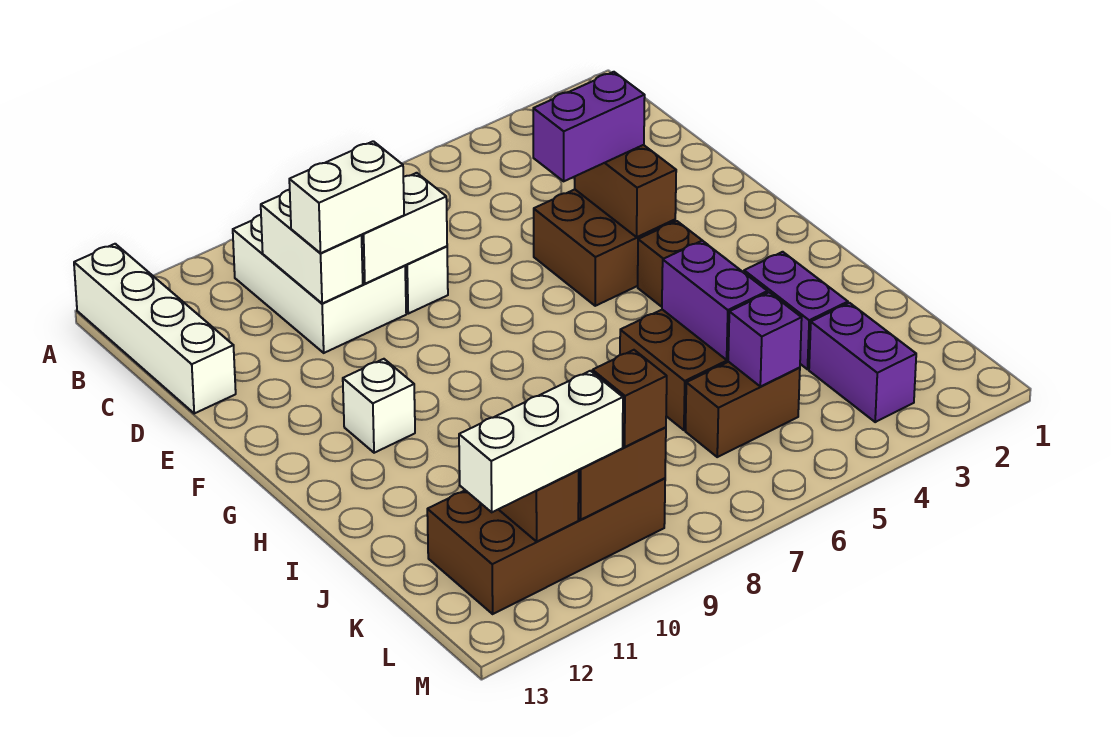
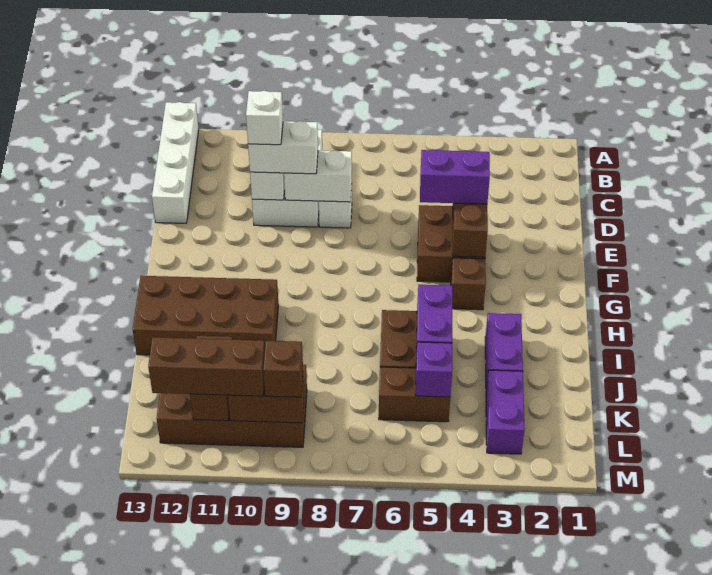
white 1x1 brick [343,359,415,453] -> white 1x1 brick moved to [246,91,283,145]
none -> brown 2x4 brick [133,276,279,355]
white 1x3 brick [459,371,623,512] -> brown 1x3 brick [148,337,265,396]

